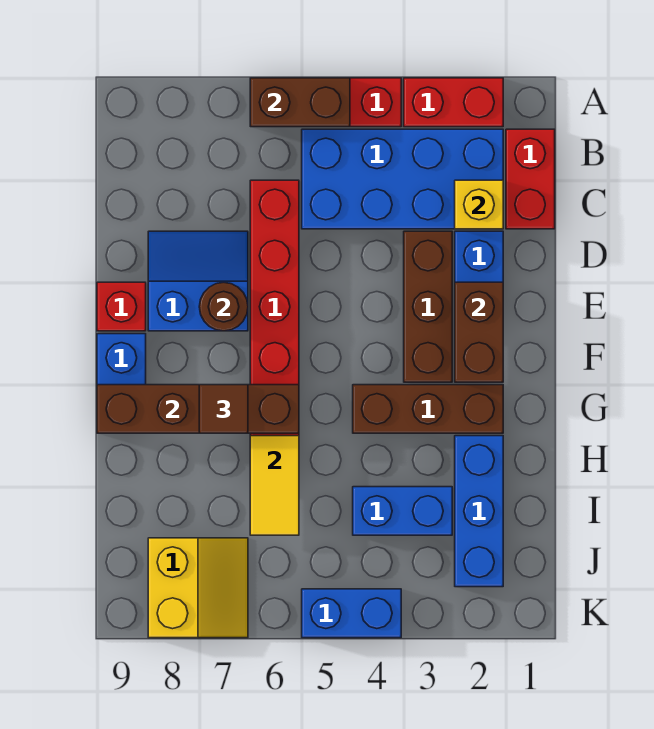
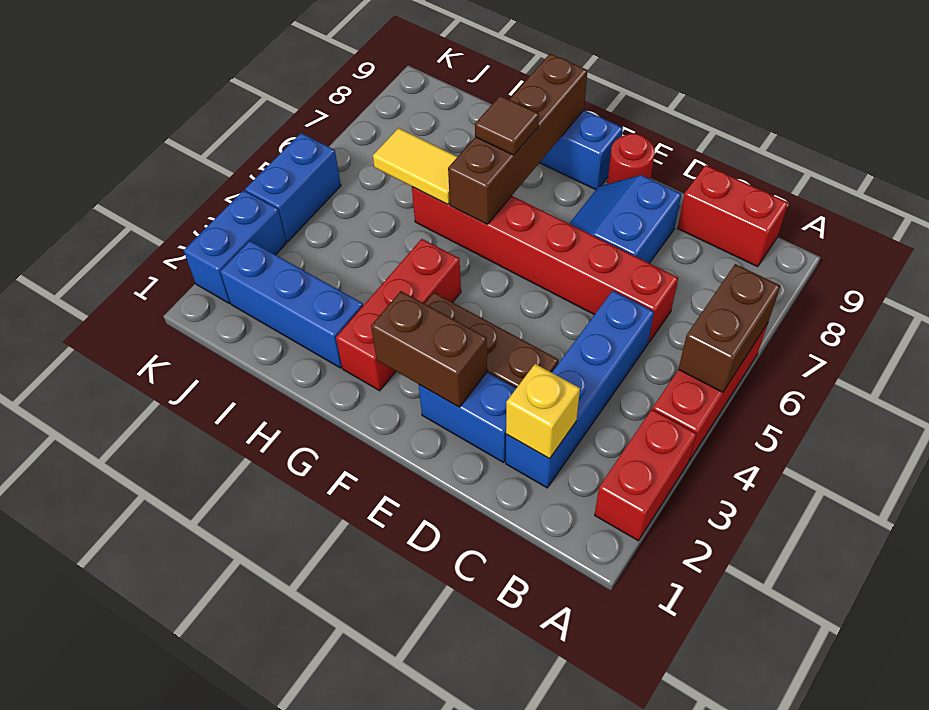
red 1x2 brick [506,129,555,229] -> red 1x2 brick moved to [678,165,788,267]
blue 2x4 brick [302,129,503,229] -> blue 1x4 brick [506,291,654,488]
blue 2x2 slope [148,231,248,331] -> blue 2x2 slope turned to [569,175,681,263]
brown 1x1 round brick [199,282,248,331] -> none
red 1x1 brick [97,282,146,331] -> red 1x1 round brick [607,134,655,184]
brown 1x3 brick [353,385,503,433] -> red 1x3 brick [336,239,461,391]
blue 1x2 brick [353,487,452,535] -> blue 1x2 brick moved to [184,190,286,303]
yellow 2x2 slope [148,538,248,638] -> none

